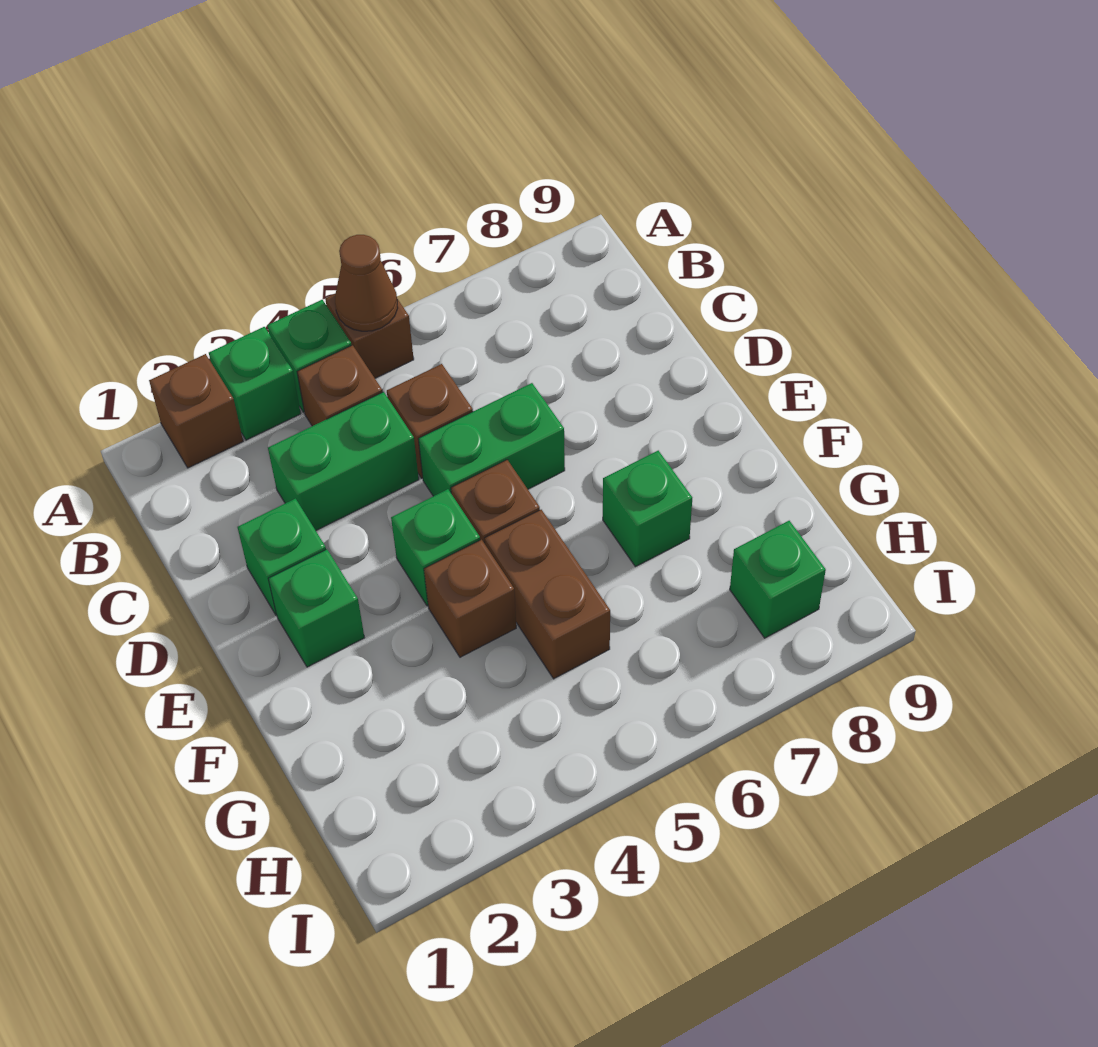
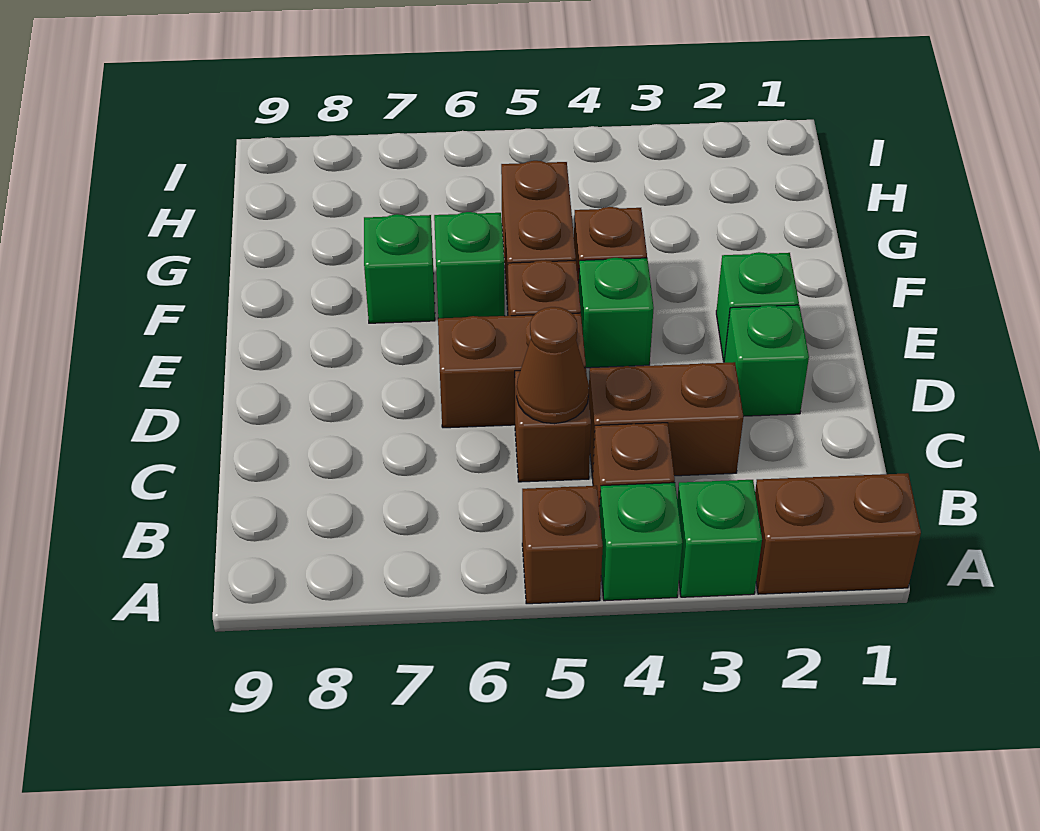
brown 1x1 brick [149,354,243,468] -> brown 1x2 brick [755,473,921,594]
brown 1x1 cone [335,235,398,331] -> brown 1x1 cone moved to [517,307,589,424]
green 1x2 brick [268,392,419,530] -> brown 1x2 brick [589,362,743,479]
green 1x2 brick [418,383,565,496] -> brown 1x2 brick [438,313,586,428]
green 1x1 brick [730,521,826,638] -> green 1x1 brick moved to [434,212,505,318]

